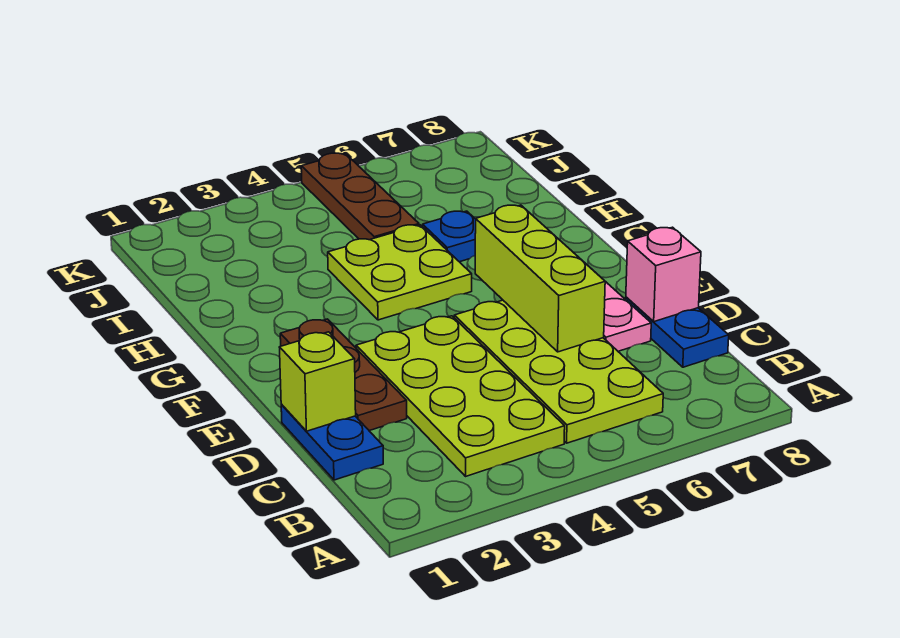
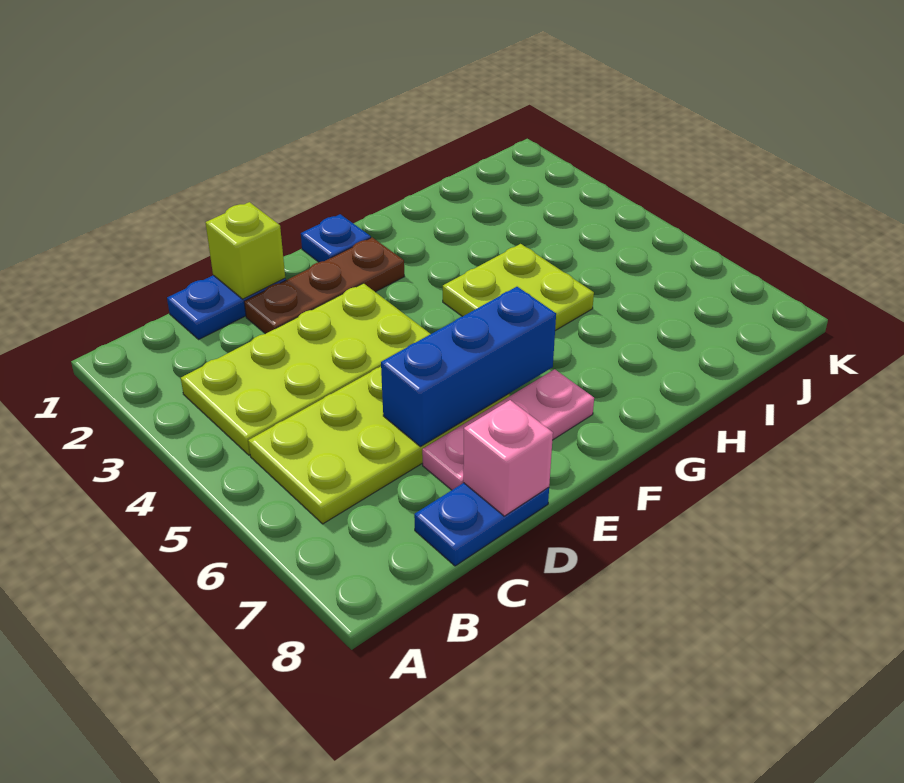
lime 1x3 brick [475,205,605,352] -> blue 1x3 brick [381,287,556,447]
blue 1x1 plate [423,211,476,262] -> blue 1x1 plate moved to [301,214,371,262]
brown 1x3 plate [301,153,419,240] -> none

